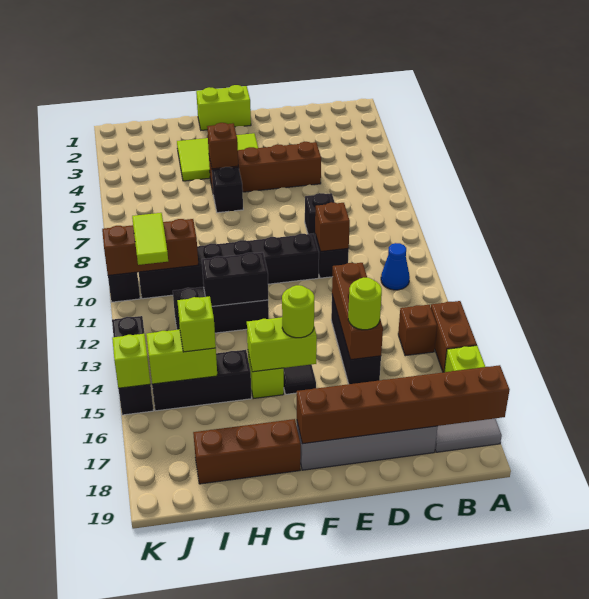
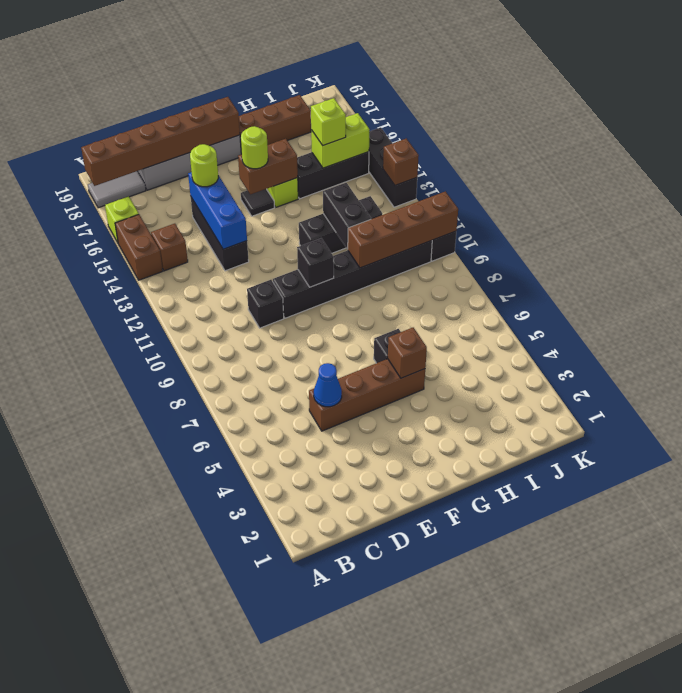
blue 1x1 cone [381,243,410,290] -> blue 1x1 cone moved to [314,363,342,407]
black 1x1 brick [305,193,335,236] -> black 1x1 brick moved to [297,238,334,287]
brown 1x1 brick [315,202,350,252] -> brown 1x1 brick moved to [383,139,419,185]
brown 1x3 brick [332,263,383,360] -> blue 1x3 brick [188,172,247,249]
lime 1x2 brick [196,85,251,130] -> none
lime 2x3 tile [177,133,258,181] -> none
lime 1x2 brick [247,317,317,372] -> brown 1x2 brick [238,139,298,194]
black 1x2 brick [202,252,268,306] -> black 1x2 brick turned to [323,183,371,249]
brown 1x3 brick [102,219,198,275] -> brown 1x4 brick [348,191,458,268]
lime 1x2 tile [132,213,168,265] -> none
lime 1x1 brick [112,334,150,388] -> none

